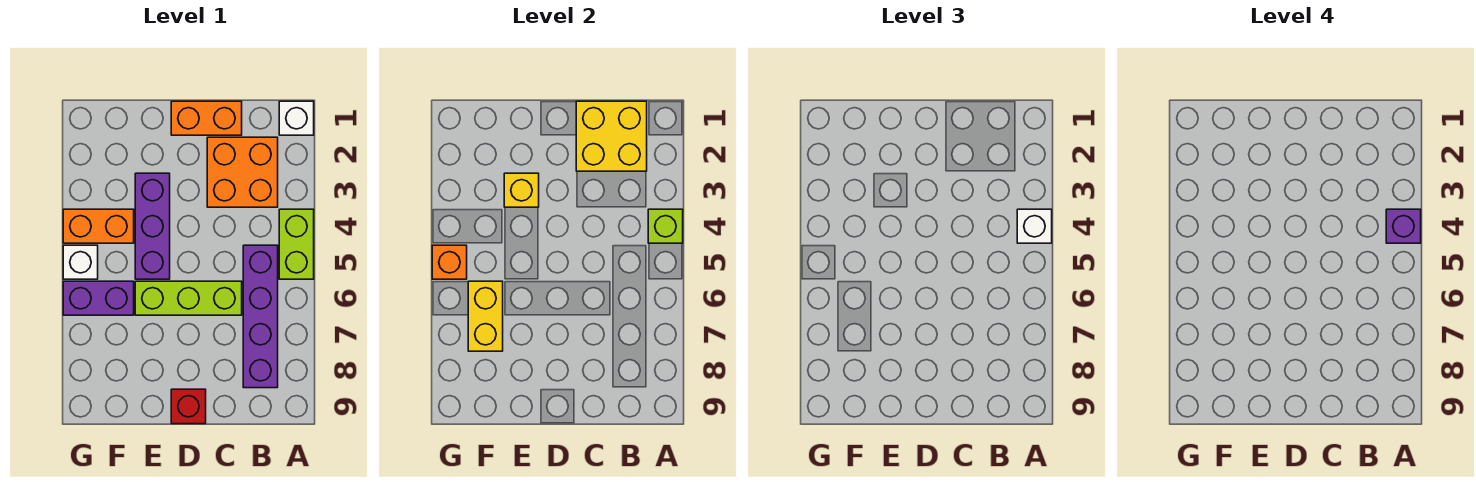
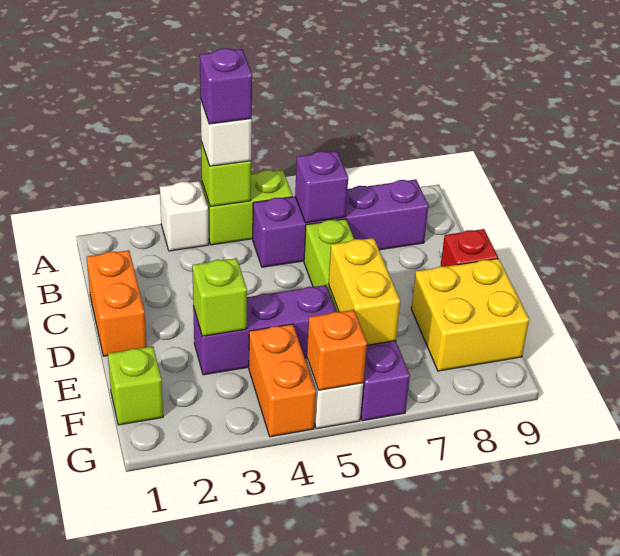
white 1x1 brick [279,101,314,135] -> white 1x1 brick moved to [160,181,209,251]
yellow 2x2 brick [576,101,647,171] -> yellow 2x2 brick moved to [411,258,529,371]
orange 2x2 brick [207,137,278,207] -> none
none -> purple 1x1 brick [295,151,348,223]
yellow 1x1 brick [504,173,539,207] -> lime 1x1 brick [192,258,247,336]
none -> lime 1x1 brick [108,346,163,425]
yellow 1x2 brick [468,281,503,351] -> yellow 1x2 brick turned to [328,238,400,345]

